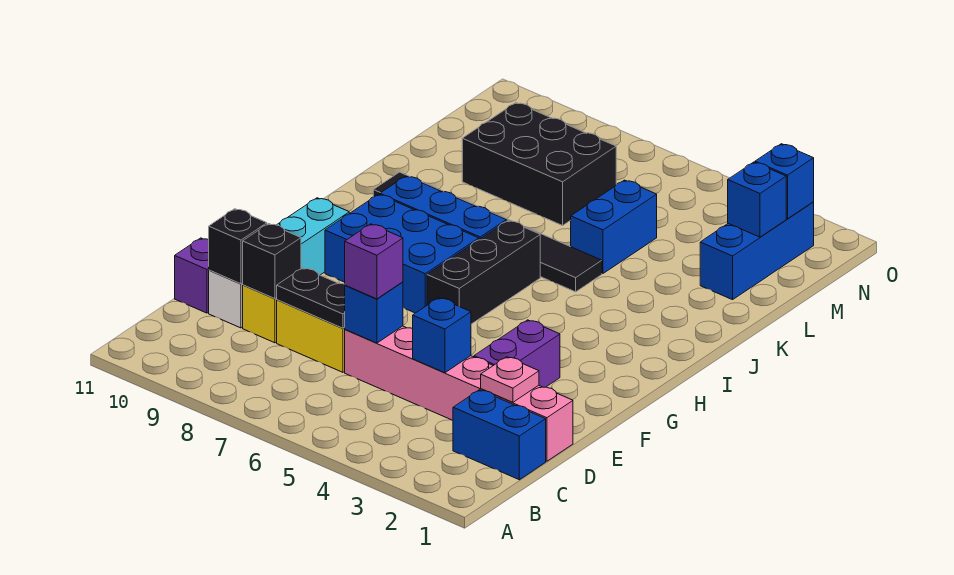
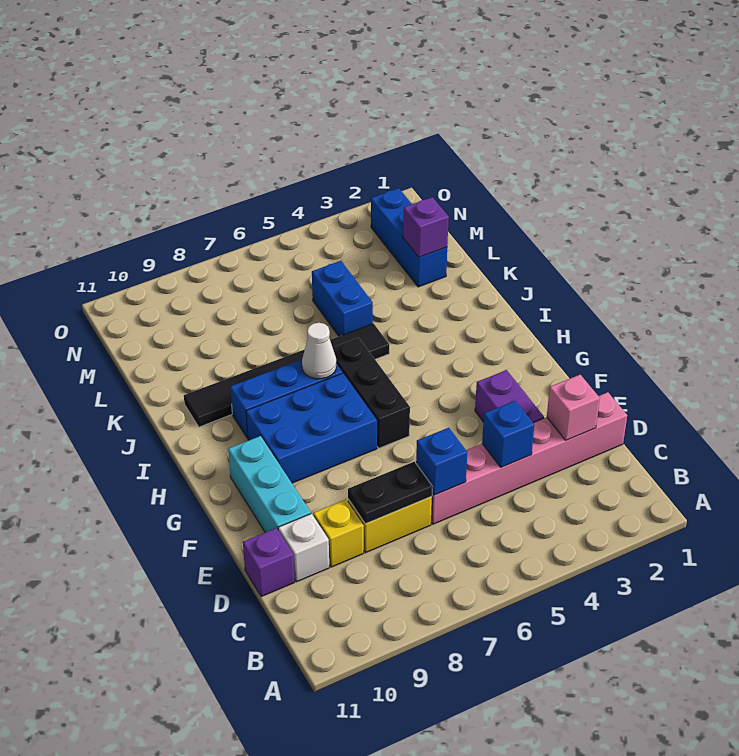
blue 1x2 brick [453,390,546,480] -> none
pink 1x1 plate [481,357,539,402] -> pink 1x1 brick [547,375,600,440]
purple 1x1 brick [345,224,403,299] -> purple 1x1 brick moved to [403,197,449,257]
black 1x1 brick [243,224,301,299] -> none
black 1x1 brick [209,209,267,284] -> none
none -> white 1x1 cone [302,323,336,379]
black 2x3 brick [462,103,616,226] -> none
blue 1x1 brick [728,162,786,237] -> none
blue 1x1 brick [755,144,814,219] -> none

